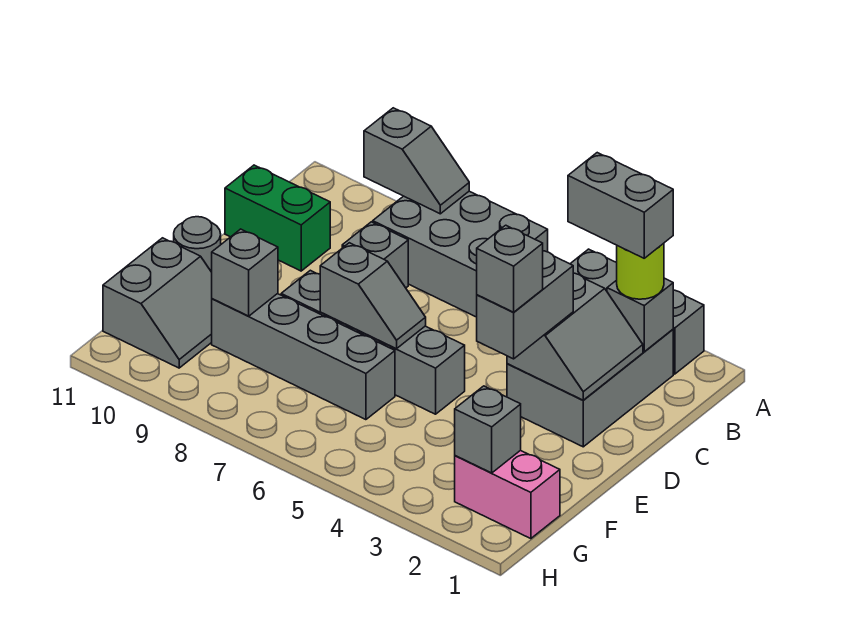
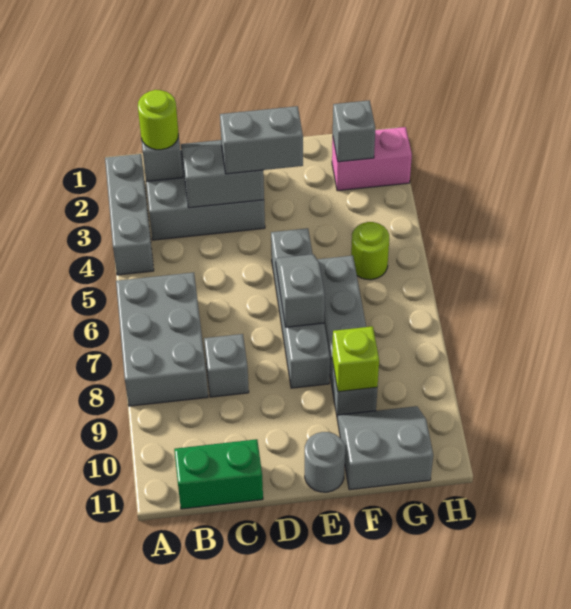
grey 1x2 slope [364,108,469,214] -> none
grey 1x2 brick [568,153,673,258] -> none
green 1x2 brick [225,165,330,271] -> green 1x2 brick turned to [174,439,263,509]
grey 1x1 brick [477,225,543,312] -> none
grey 1x1 brick [212,229,278,316] -> lime 1x1 brick [332,326,379,392]
pink 1x2 brick [455,450,560,539] -> pink 1x2 brick turned to [332,127,412,191]
none -> lime 1x1 round brick [351,222,389,280]

